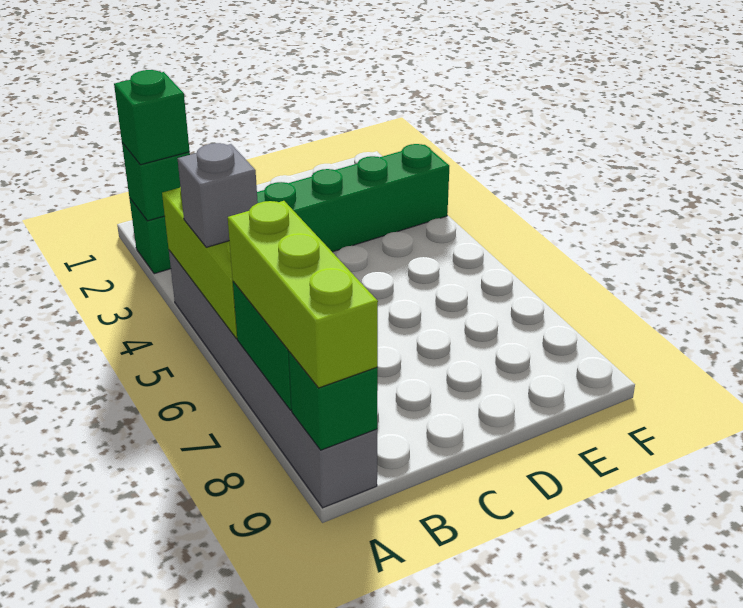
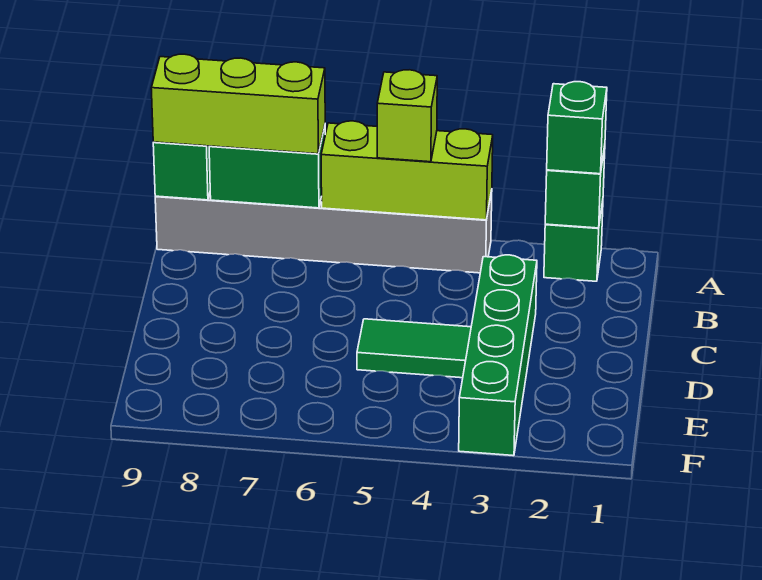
grey 1x1 brick [178,143,258,247] -> lime 1x1 brick [377,70,437,162]
none -> green 1x2 tile [357,319,471,378]

